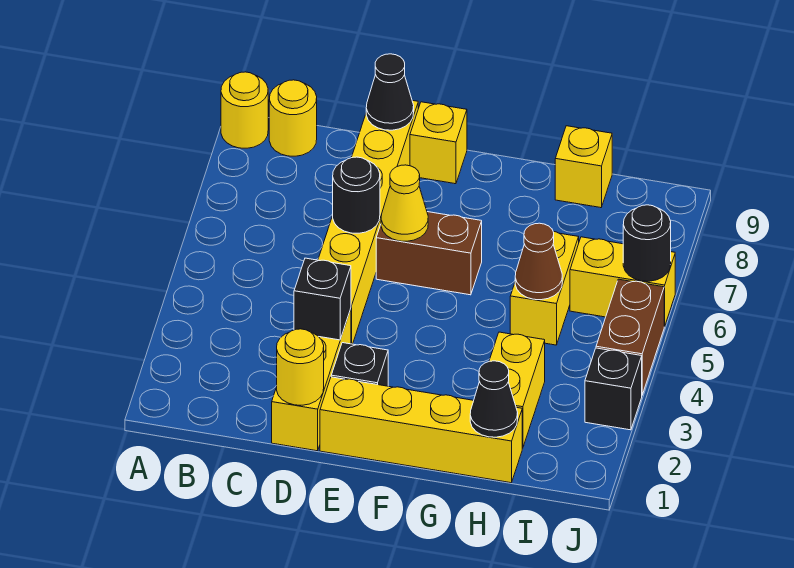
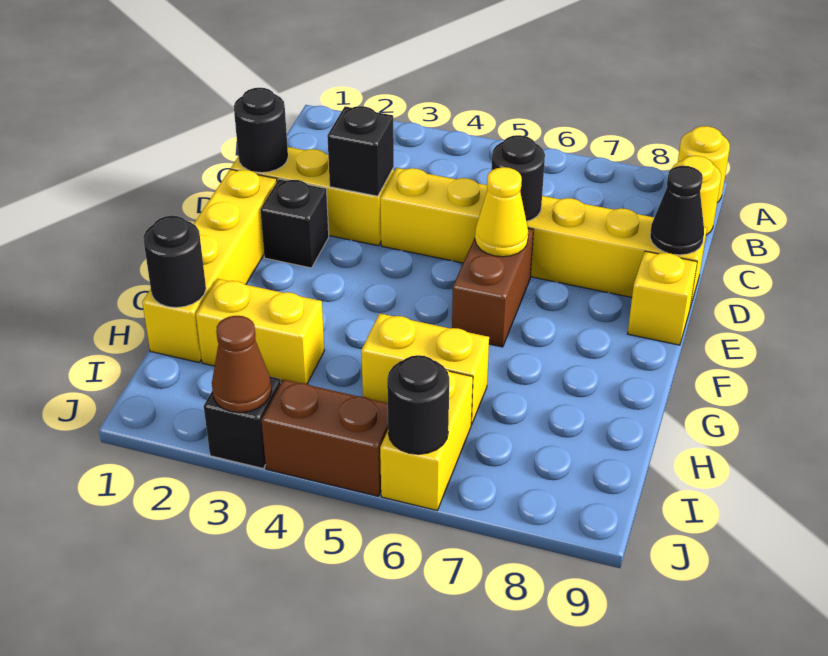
yellow 1x1 round brick [277,329,324,405] -> black 1x1 round brick [234,88,288,173]
black 1x1 cone [470,361,518,437] -> black 1x1 round brick [143,216,206,308]
brown 1x1 cone [515,223,562,300] -> brown 1x1 cone moved to [212,316,271,413]
yellow 1x1 brick [555,126,612,208] -> none

